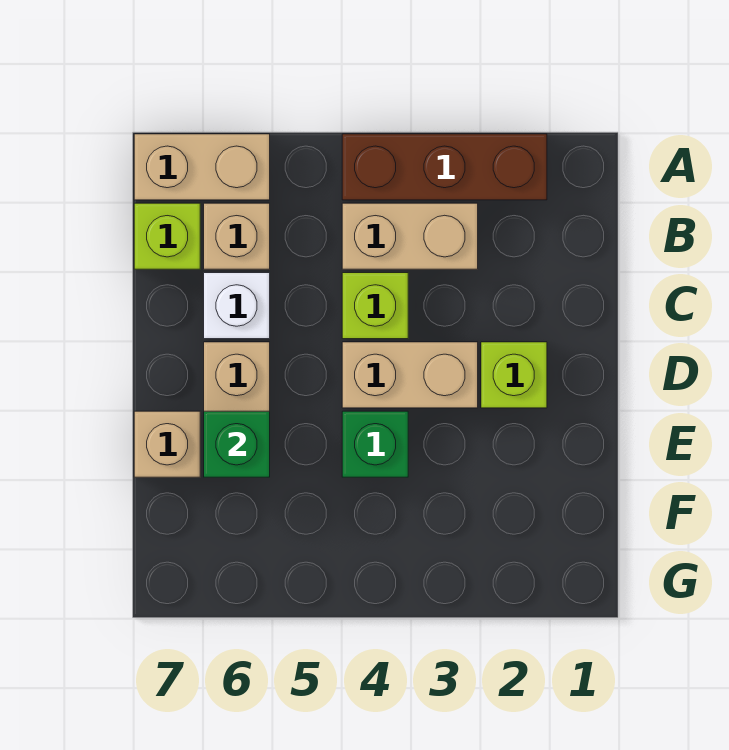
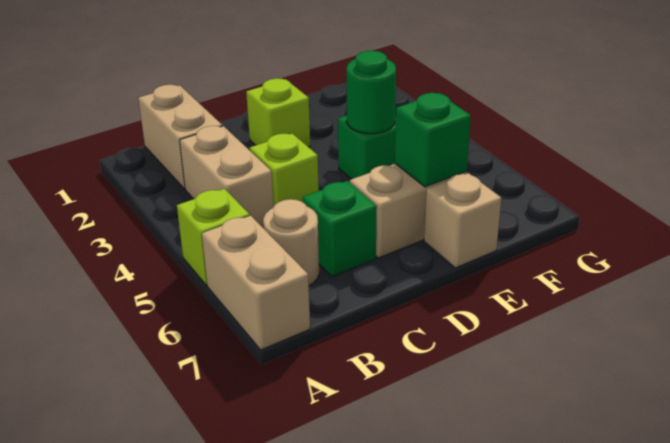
brown 1x3 brick [342,134,547,200] -> none
tan 1x1 brick [204,203,270,269] -> tan 1x1 round brick [263,199,319,285]
lime 1x1 brick [134,203,200,269] -> lime 1x1 brick moved to [177,189,250,285]
white 1x1 brick [204,273,270,339] -> green 1x1 brick [303,181,377,277]
tan 1x2 brick [342,342,478,408] -> tan 1x2 brick moved to [138,85,222,189]
none -> green 1x1 round brick [347,51,396,134]

